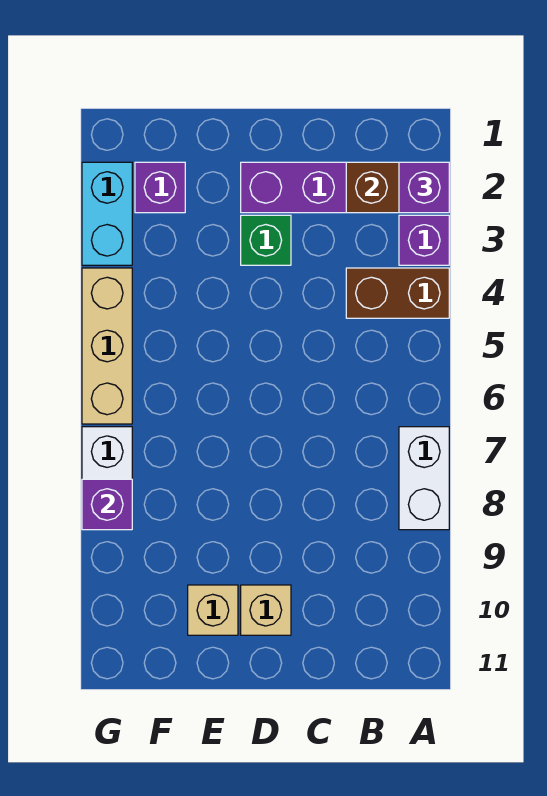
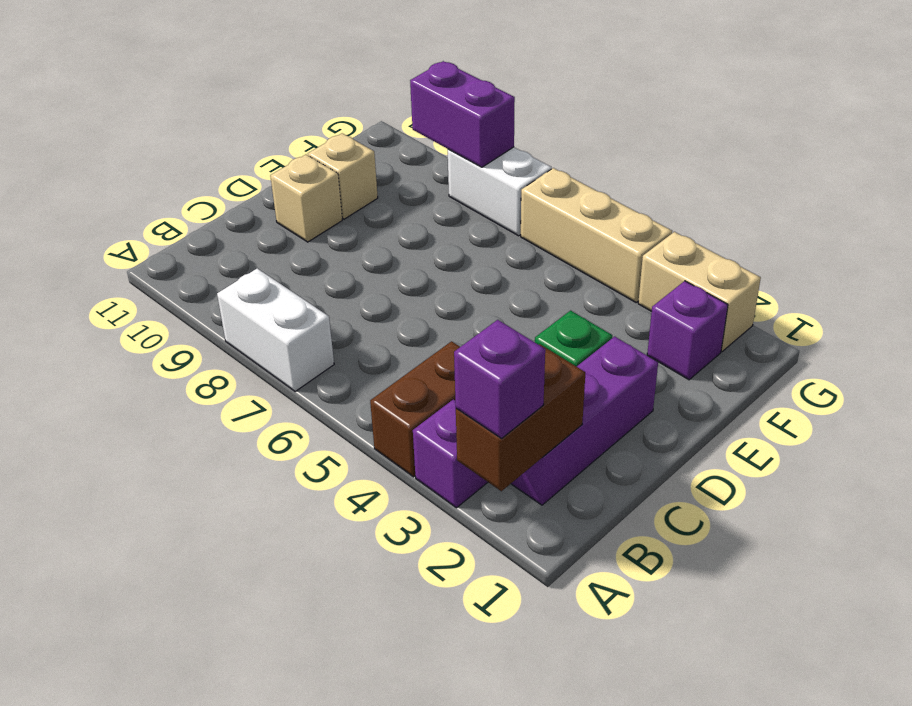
cyan 1x2 brick [82,162,132,265] -> tan 1x2 brick [638,232,761,351]
purple 1x1 brick [82,479,132,530] -> purple 1x2 brick [410,61,515,167]

